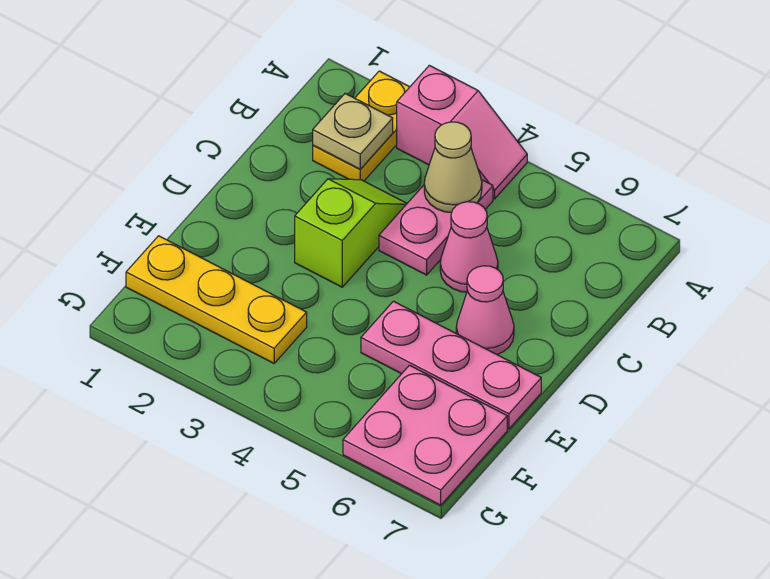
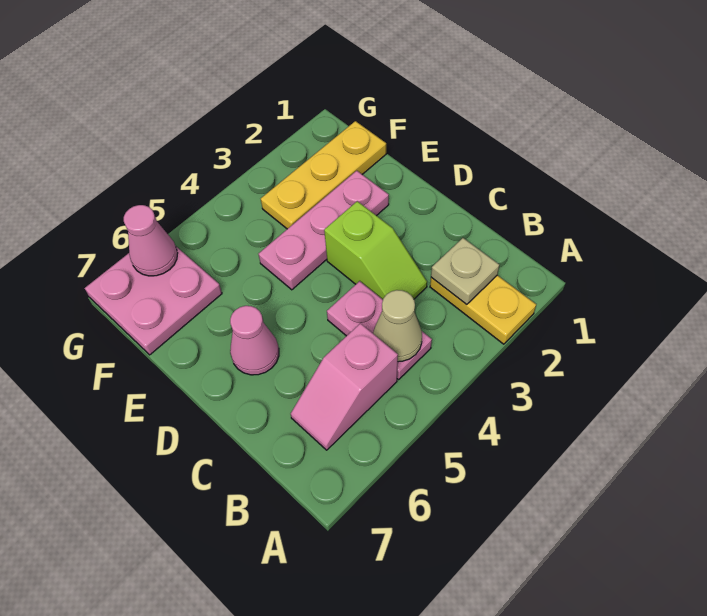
pink 1x2 slope [397,65,527,199] -> pink 1x2 slope moved to [291,323,398,450]
pink 1x1 cone [440,202,498,292] -> pink 1x1 cone moved to [124,205,178,276]
pink 1x3 plate [361,301,541,429] -> pink 1x3 plate moved to [259,171,389,290]

